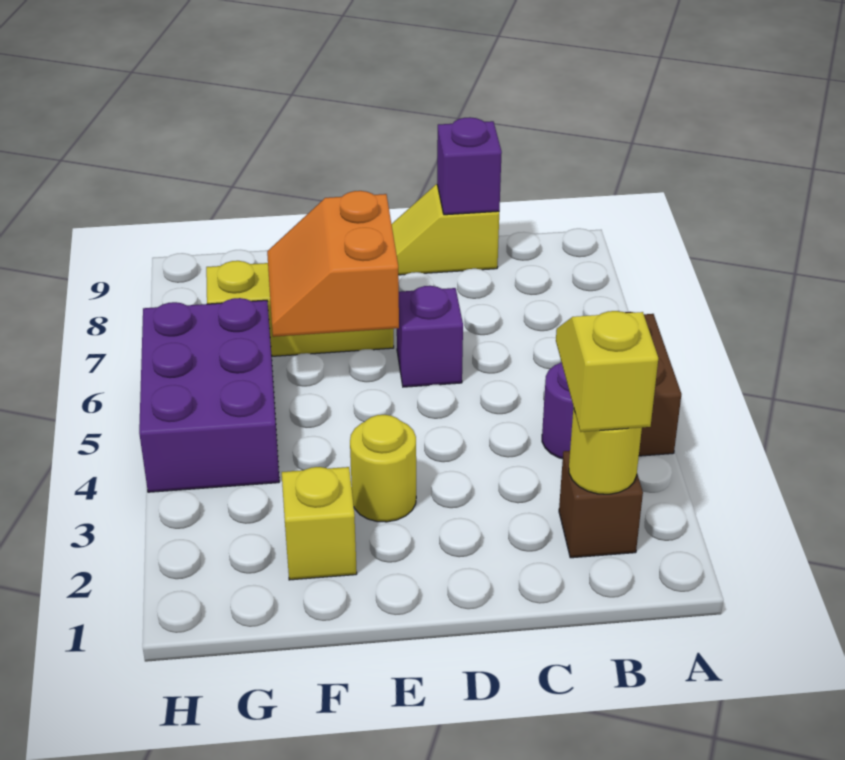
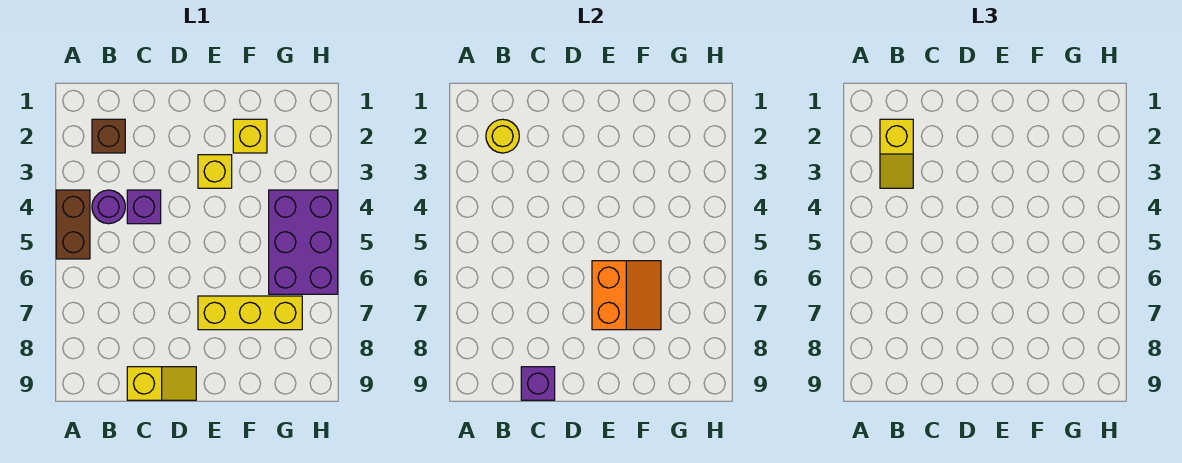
purple 1x1 brick [397,286,463,387] -> purple 1x1 brick moved to [127,190,161,224]
yellow 1x1 round brick [350,415,416,522] -> yellow 1x1 brick [198,155,232,188]

